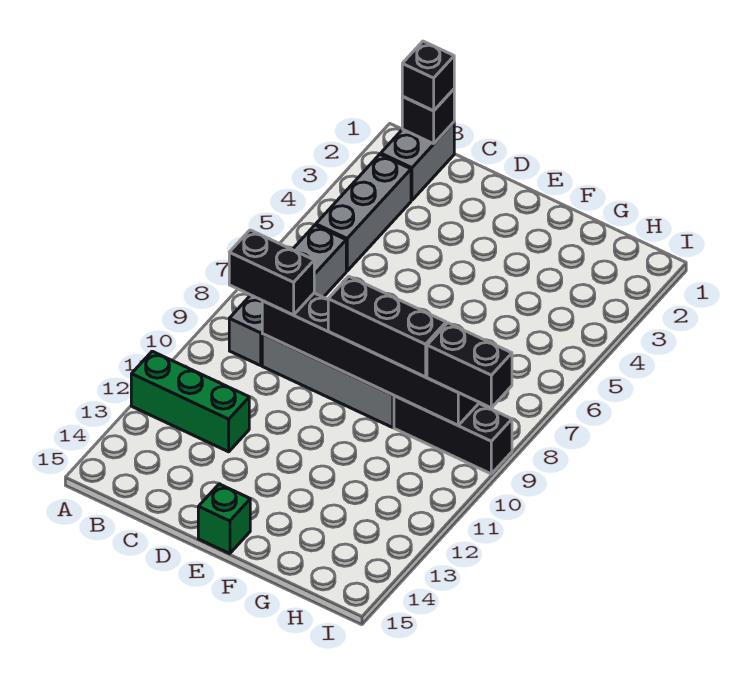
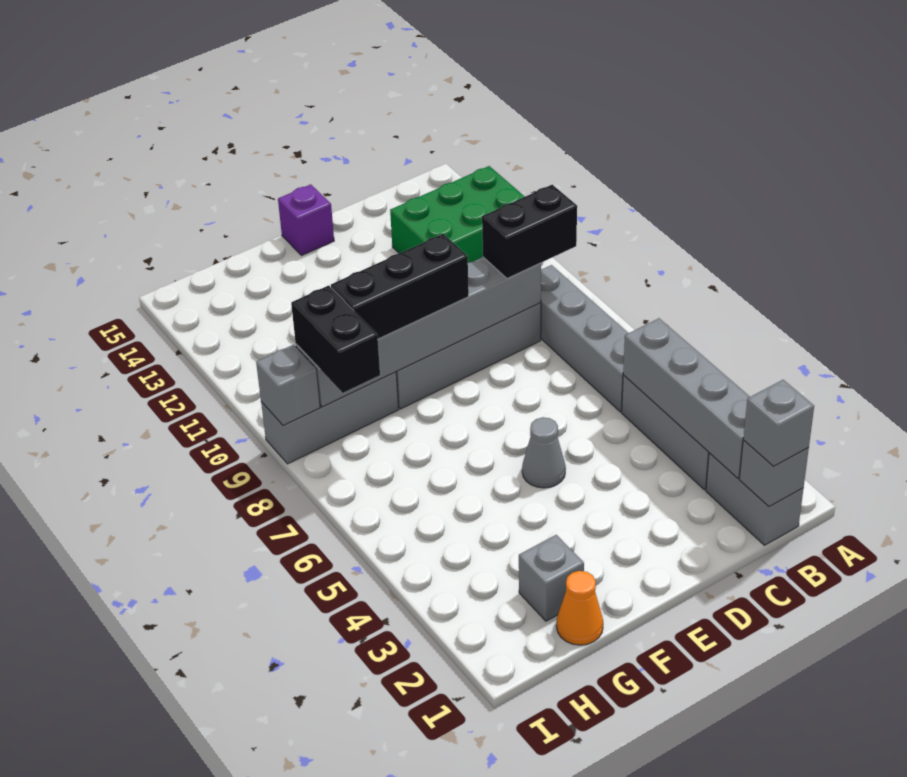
green 1x3 brick [131,351,249,452] -> green 2x3 brick [390,166,525,263]
black 1x1 brick [402,89,454,144] -> grey 1x1 brick [739,440,809,507]
black 1x1 brick [402,41,454,111] -> grey 1x1 brick [743,380,814,466]
none -> grey 1x4 brick [623,318,750,478]
black 1x6 brick [262,293,479,425] -> grey 1x6 brick [296,257,541,407]
none -> grey 1x1 cone [522,417,566,488]
green 1x1 brick [198,484,250,554] -> purple 1x1 brick [278,184,334,255]
none -> orange 1x1 cone [557,571,603,645]
none -> grey 1x1 brick [519,535,584,621]
black 1x3 brick [394,396,512,474] -> grey 1x3 brick [261,372,399,464]
black 1x2 brick [427,323,512,408] -> black 1x2 brick turned to [291,285,380,393]
none -> grey 1x1 brick [256,345,320,425]

